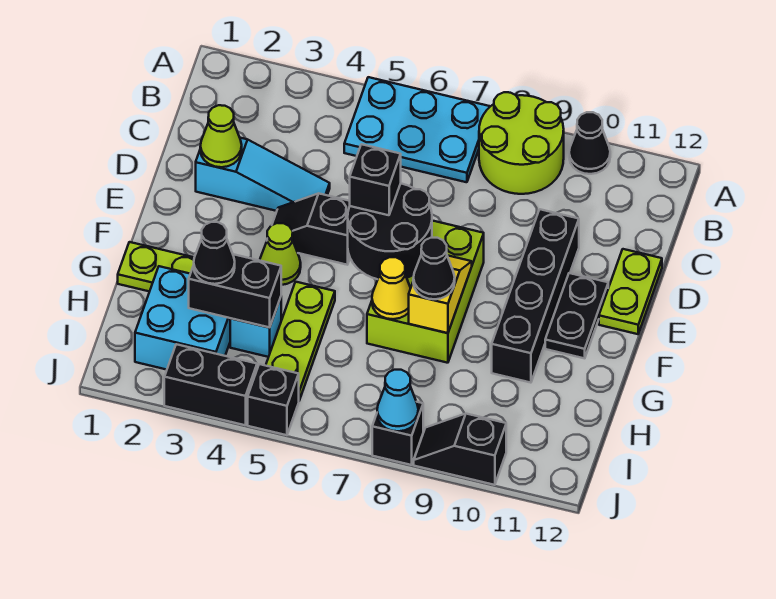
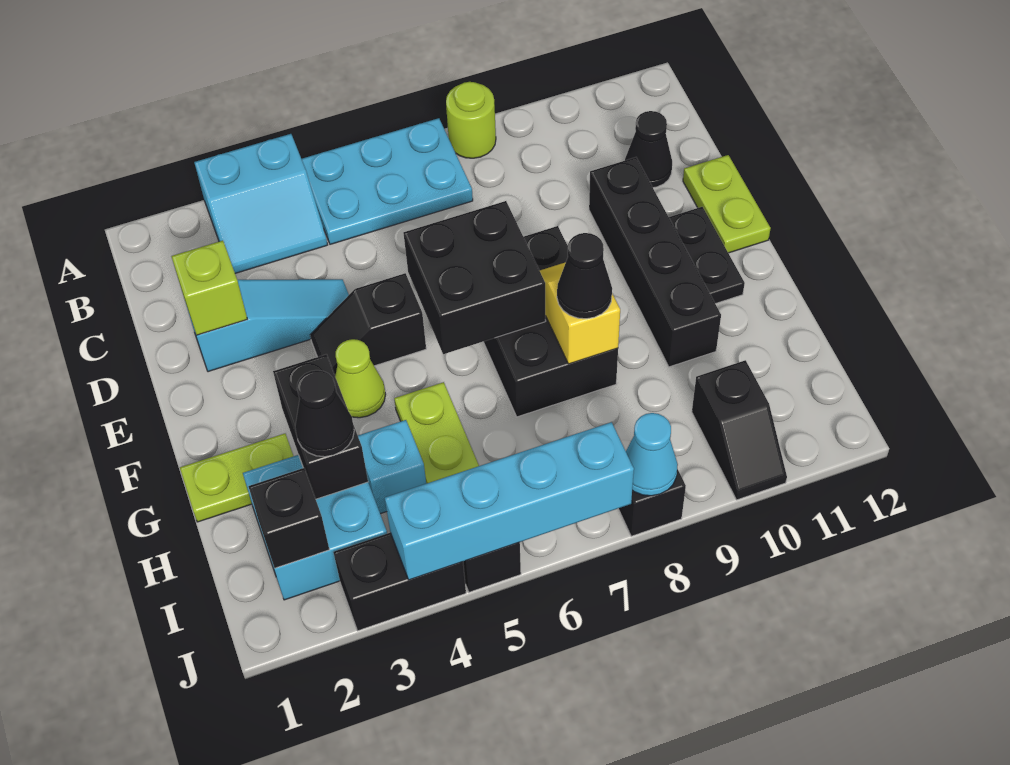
none -> cyan 2x2 slope [194,134,327,273]
lime 2x2 round brick [479,92,564,194] -> lime 1x1 round brick [446,82,496,158]
black 1x1 cone [569,112,610,174] -> black 1x1 cone moved to [625,111,672,188]
lime 1x1 cone [200,105,242,167] -> lime 1x1 brick [171,241,247,335]
black 2x2 round brick [348,184,432,279] -> black 2x2 brick [403,201,546,354]
black 1x1 brick [350,144,401,215] -> black 1x1 brick moved to [248,468,329,568]
lime 2x3 brick [367,221,484,363] -> black 2x3 brick [484,226,618,417]
yellow 1x1 cone [372,257,411,319] -> none
black 1x2 brick [189,254,281,328] -> black 1x2 brick turned to [273,354,368,499]
none -> cyan 1x4 brick [385,422,634,580]
black 1x2 slope [414,414,506,485] -> black 1x2 slope turned to [692,360,787,500]

